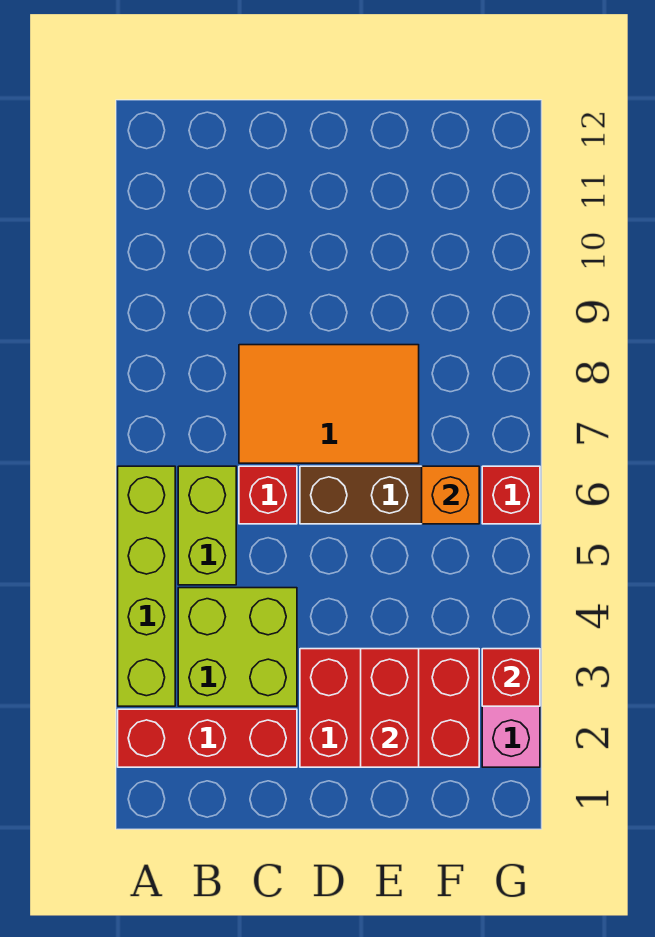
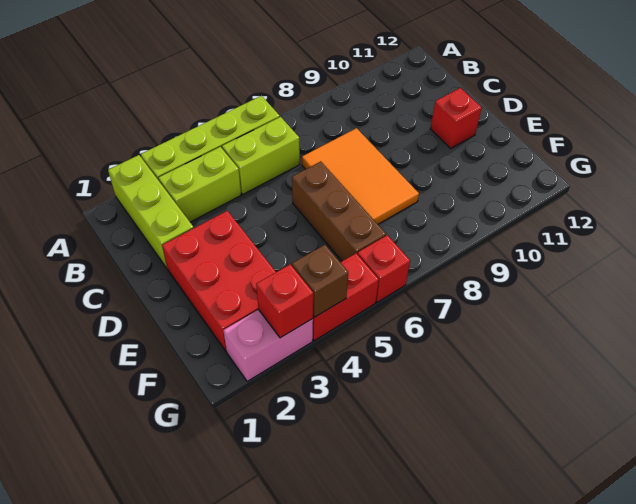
red 1x3 brick [118,709,297,767] -> lime 1x3 brick [108,155,194,269]
lime 2x2 brick [178,588,297,706] -> lime 1x2 brick [159,147,241,222]
red 1x1 brick [239,466,297,524] -> red 1x1 brick moved to [430,88,482,148]
red 1x2 brick [361,649,419,767] -> red 1x2 brick moved to [313,253,379,341]
orange 1x1 brick [422,466,479,524] -> none
none -> brown 1x1 brick [292,245,348,317]

